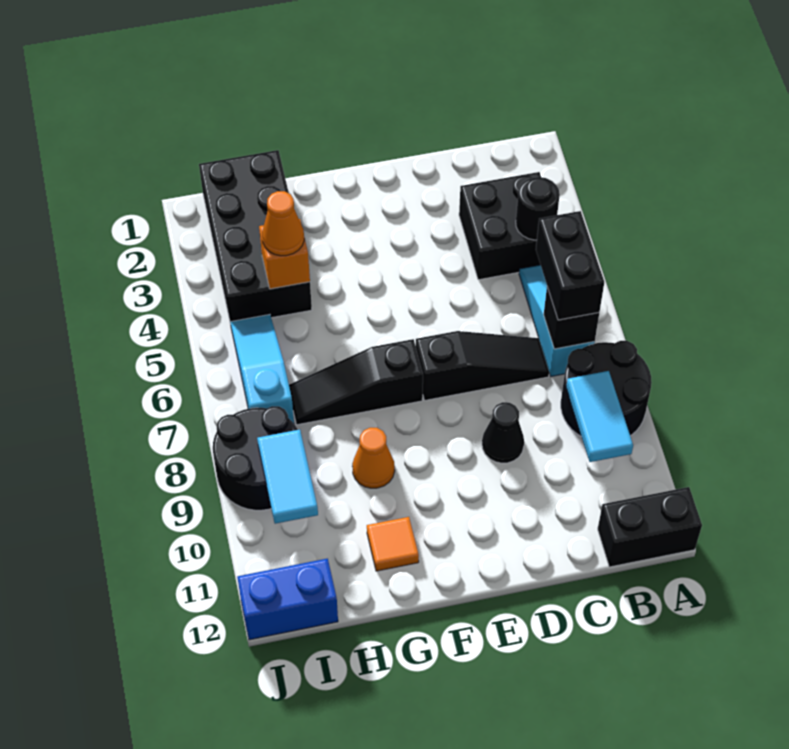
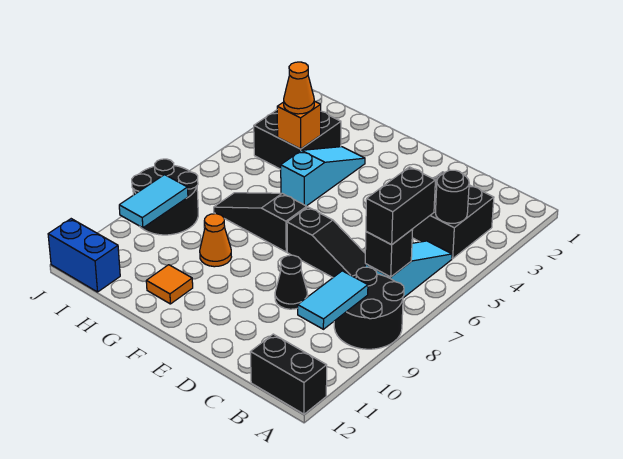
black 2x4 brick [199,150,312,322] -> black 2x2 brick [254,110,341,169]
cyan 1x3 slope [230,315,294,423] -> cyan 1x3 slope moved to [281,147,365,206]

